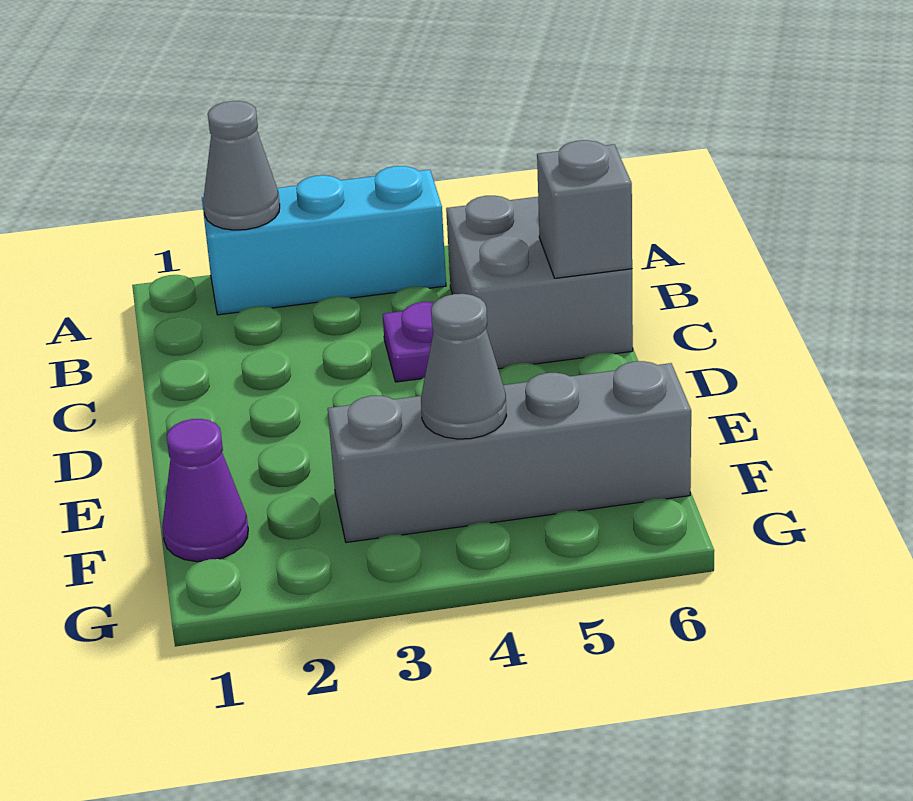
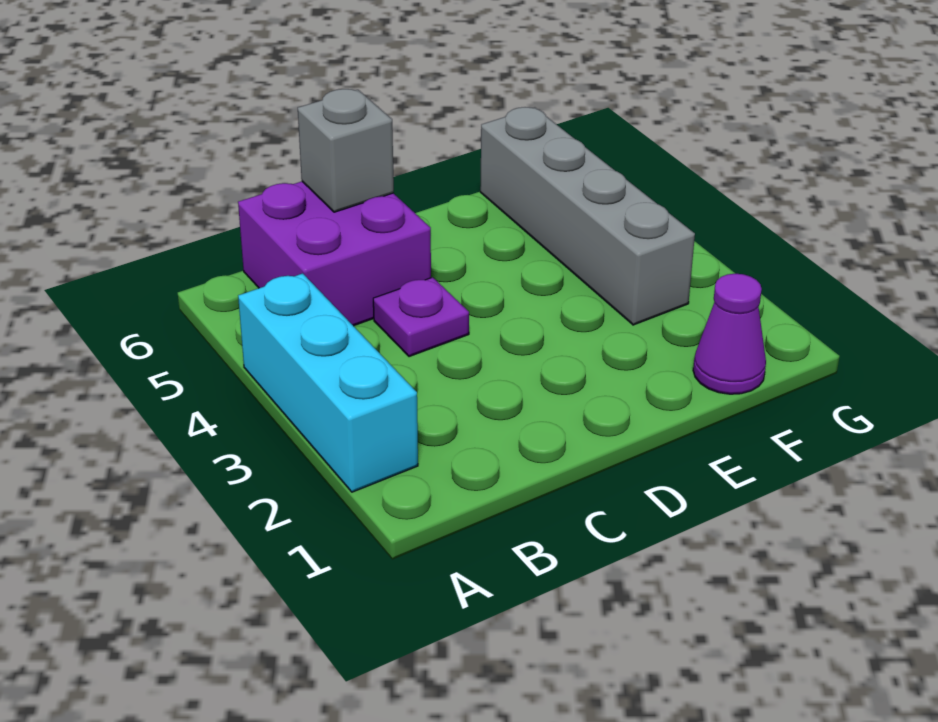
grey 1x1 cone [203,101,280,230] -> none
grey 2x2 brick [446,196,633,369] -> purple 2x2 brick [238,182,431,326]
grey 1x1 cone [421,294,507,439] -> none

